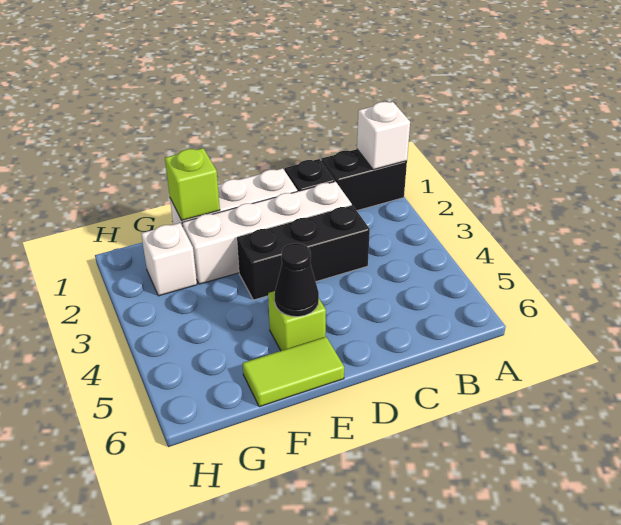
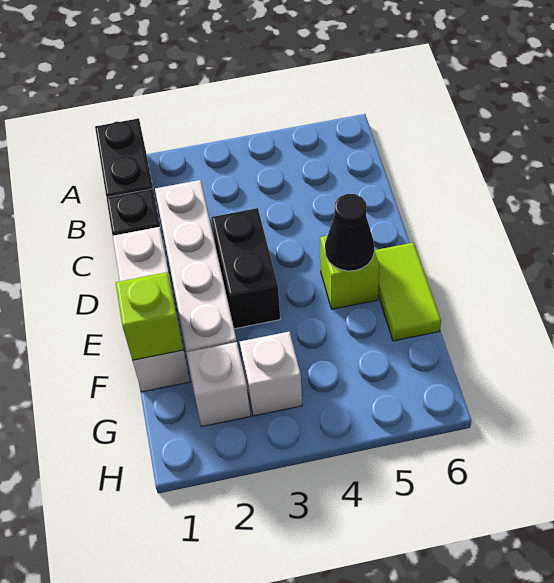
white 1x1 brick [357,102,410,170] -> white 1x1 brick moved to [240,332,302,416]
black 1x3 brick [237,205,370,300] -> black 1x2 brick [211,208,280,329]

